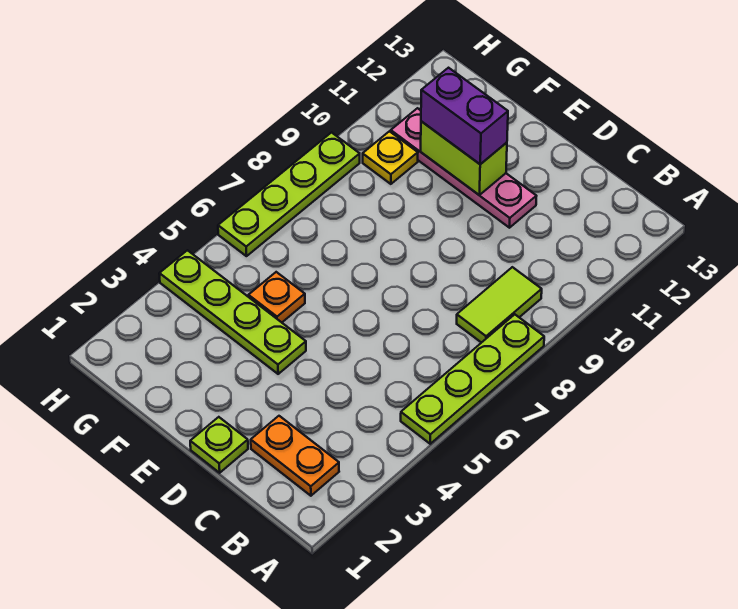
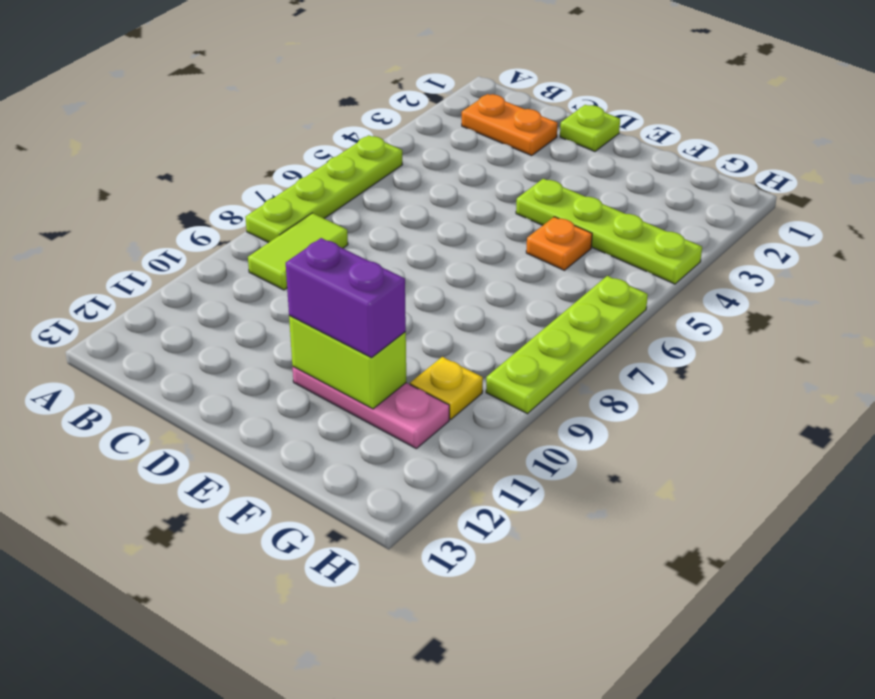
pink 1x4 plate [391,108,536,228] -> pink 1x3 plate [293,367,449,448]

